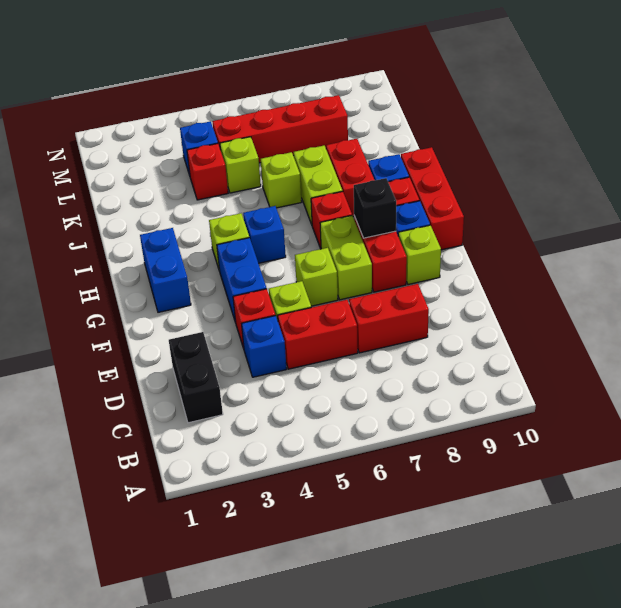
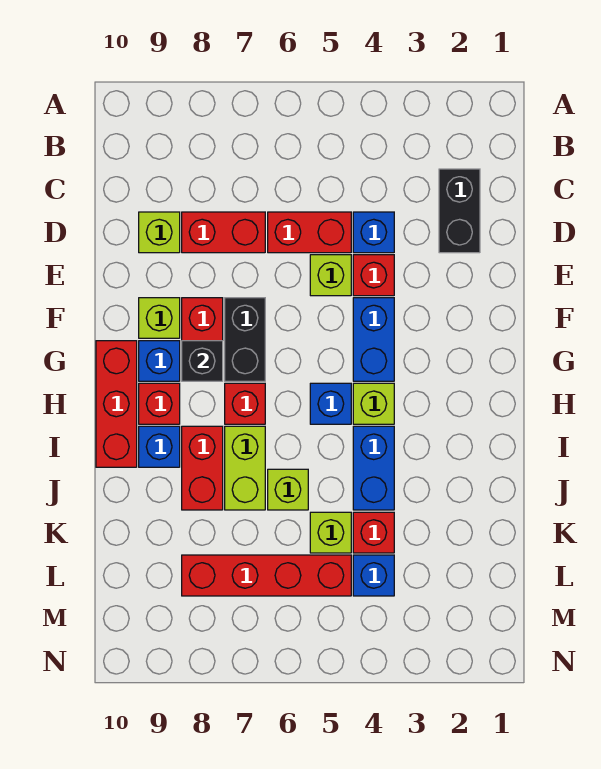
lime 1x1 brick [295,248,338,306] -> lime 1x1 brick moved to [139,212,180,253]
lime 1x2 brick [320,216,372,300] -> black 1x2 brick [225,298,265,381]
blue 1x2 brick [140,228,191,312] -> blue 1x2 brick moved to [353,426,394,510]

